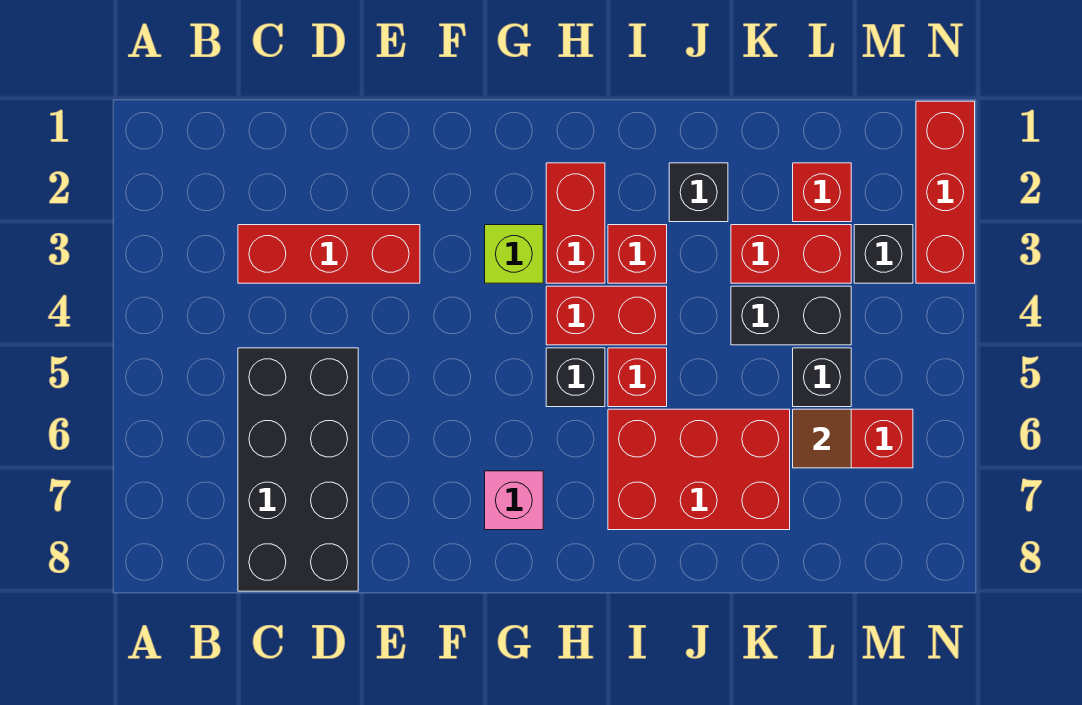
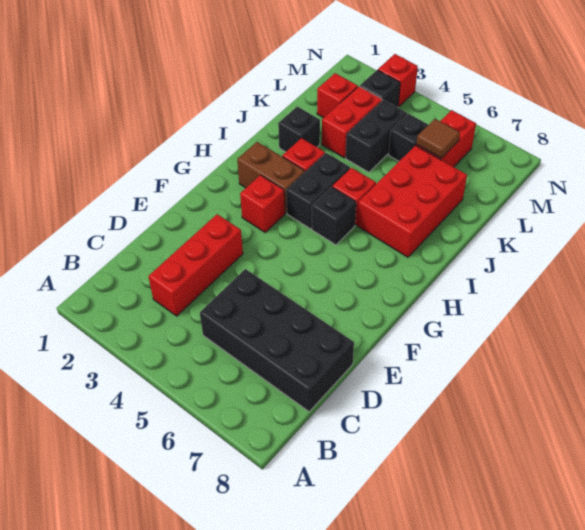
lime 1x1 brick [485,225,543,283] -> red 1x1 brick [240,175,285,232]
pink 1x1 brick [485,471,543,530] -> none
red 1x2 brick [546,163,605,283] -> brown 1x2 brick [237,142,305,213]
red 1x2 brick [546,286,667,345] -> black 1x2 brick [286,153,350,229]
red 1x3 brick [916,101,975,283] -> red 1x1 brick [378,54,418,107]

